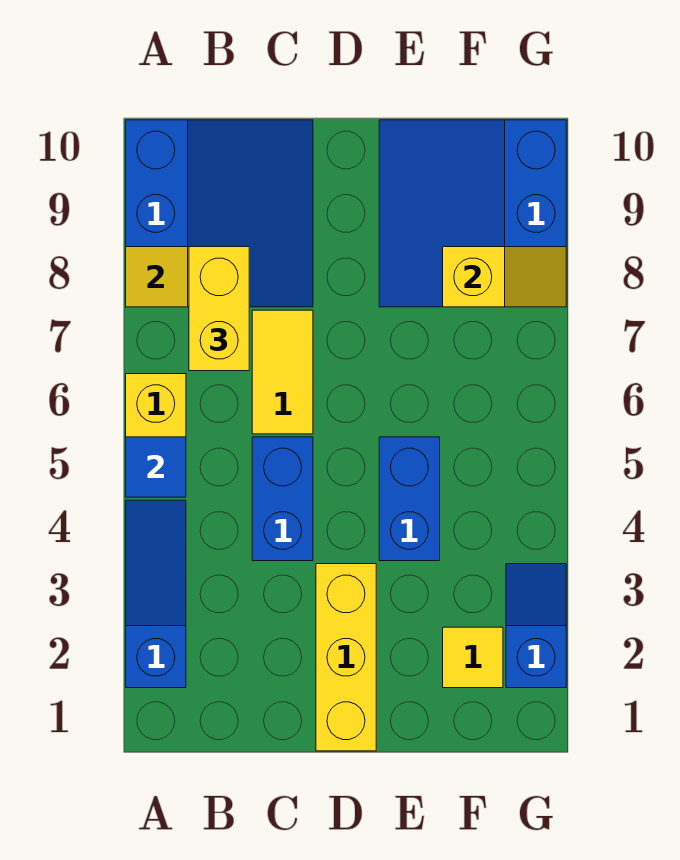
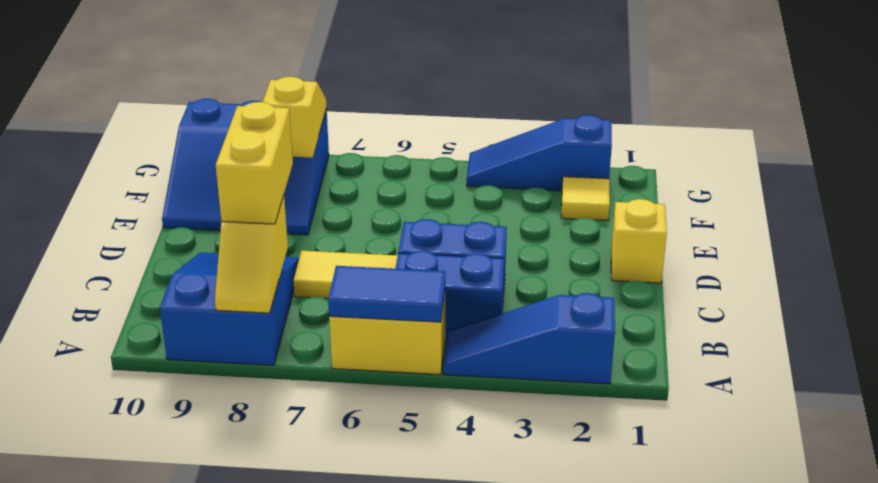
blue 1x1 tile [126,437,186,497] -> blue 1x2 tile [328,266,445,322]
blue 3x3 slope [126,120,313,307] -> blue 2x3 slope [160,252,299,365]
yellow 1x2 brick [189,247,249,371] -> yellow 1x2 brick turned to [216,102,293,224]
yellow 1x3 brick [316,564,376,751] -> yellow 1x1 brick [611,199,667,283]
blue 1x2 brick [379,437,440,561] -> blue 1x2 brick moved to [395,251,504,339]
blue 1x2 slope [506,564,566,688] -> blue 1x3 slope [467,115,612,191]

